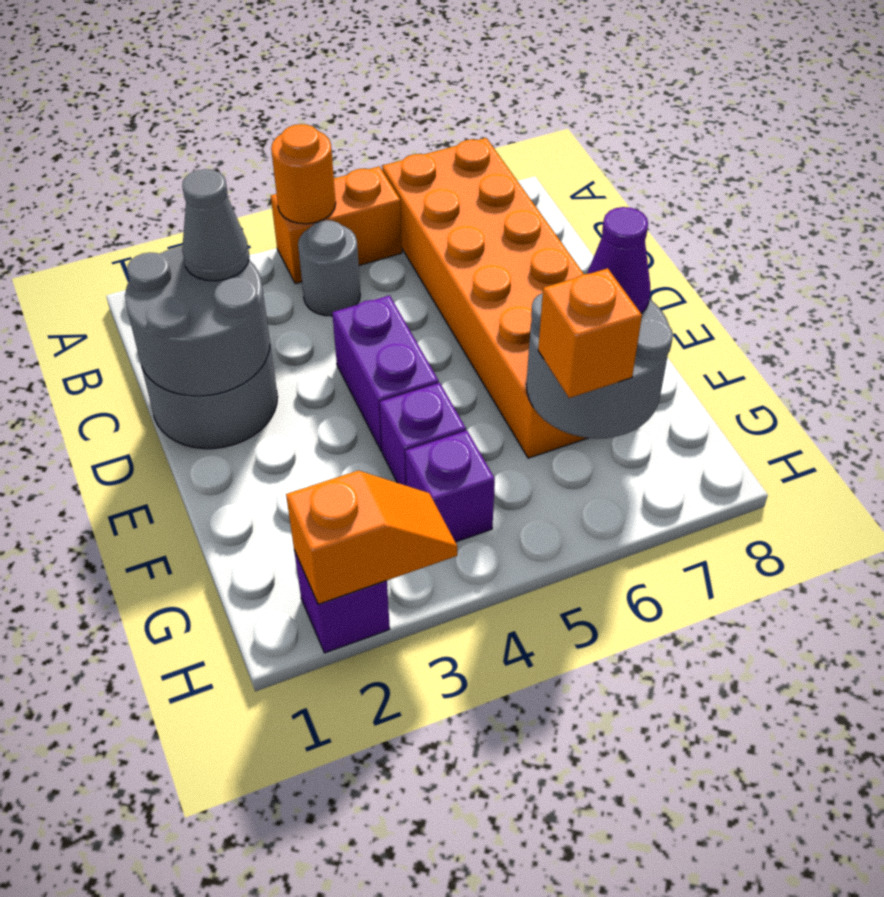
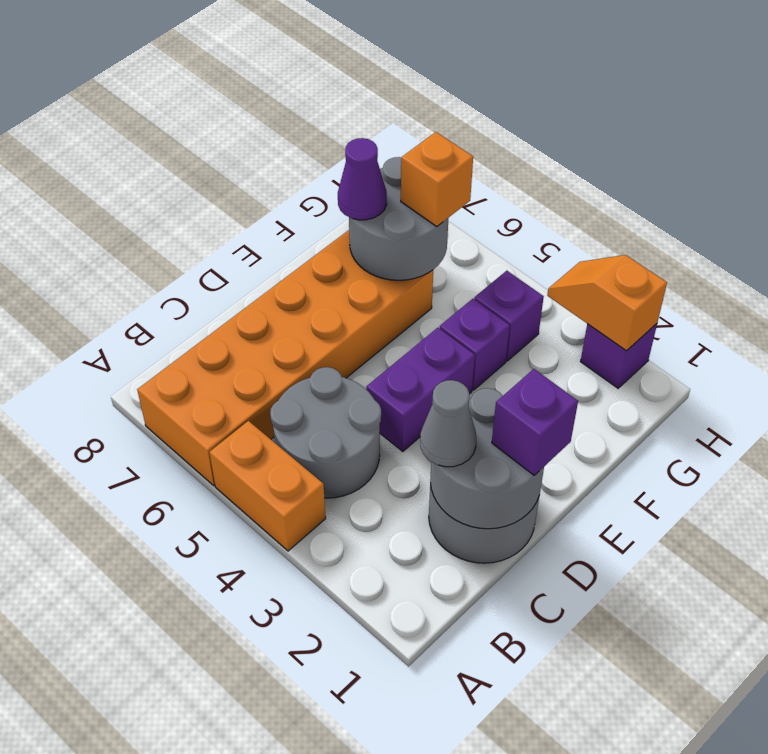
orange 1x1 round brick [271,124,336,224] -> none
grey 1x1 round brick [298,220,360,316] -> grey 2x2 round brick [270,367,381,498]
none -> purple 1x1 brick [492,369,578,475]

